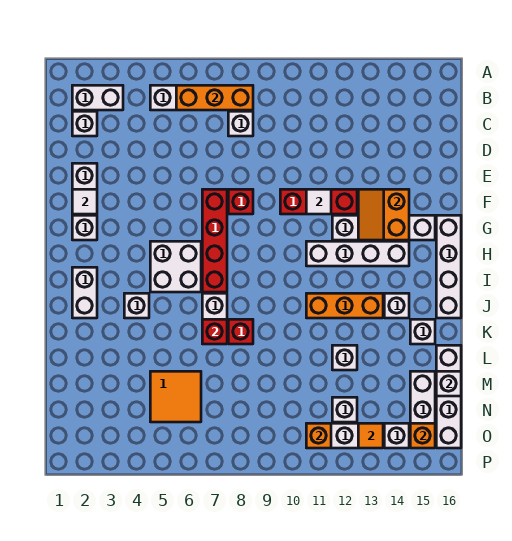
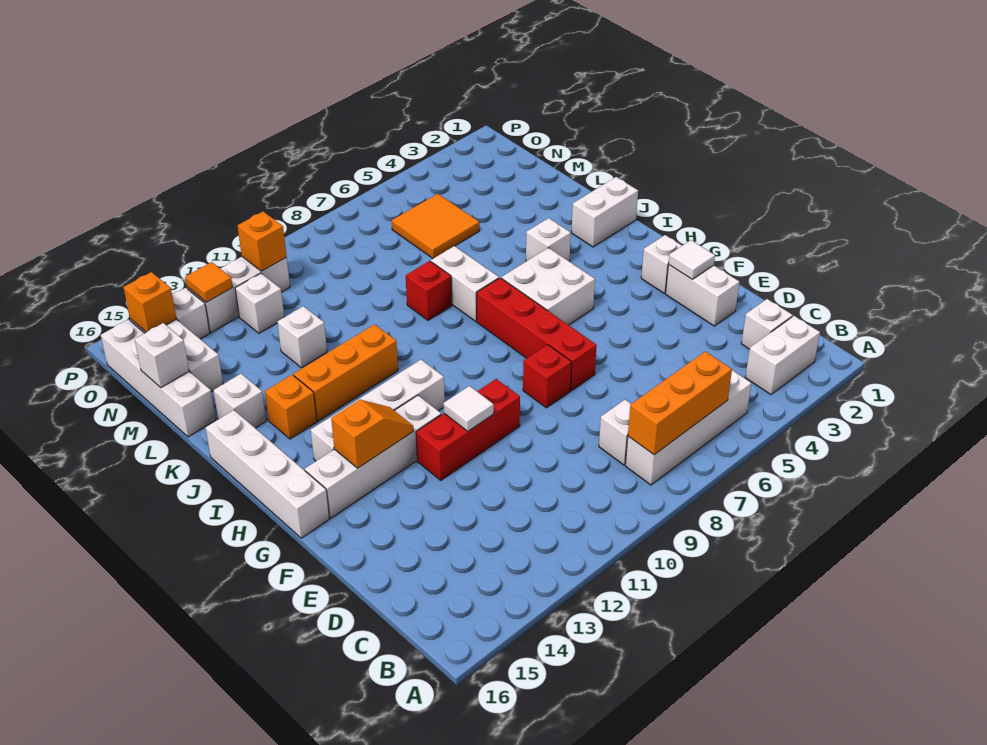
orange 2x2 slope [358,189,409,240] -> orange 1x2 slope [331,400,413,468]
white 1x2 brick [72,267,97,318] -> white 1x2 brick turned to [571,177,638,247]
white 1x1 brick [384,293,409,318] -> orange 1x1 brick [265,375,317,439]
red 1x1 brick [202,319,227,344] -> none

